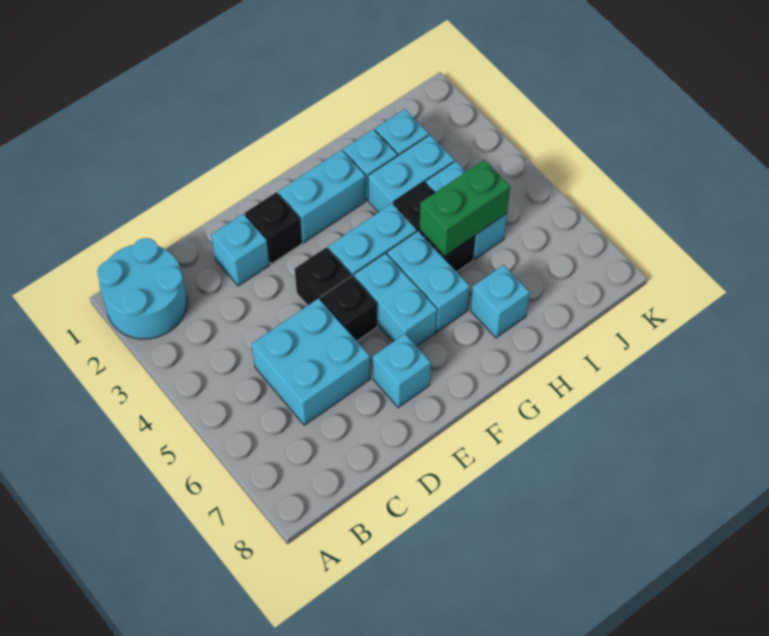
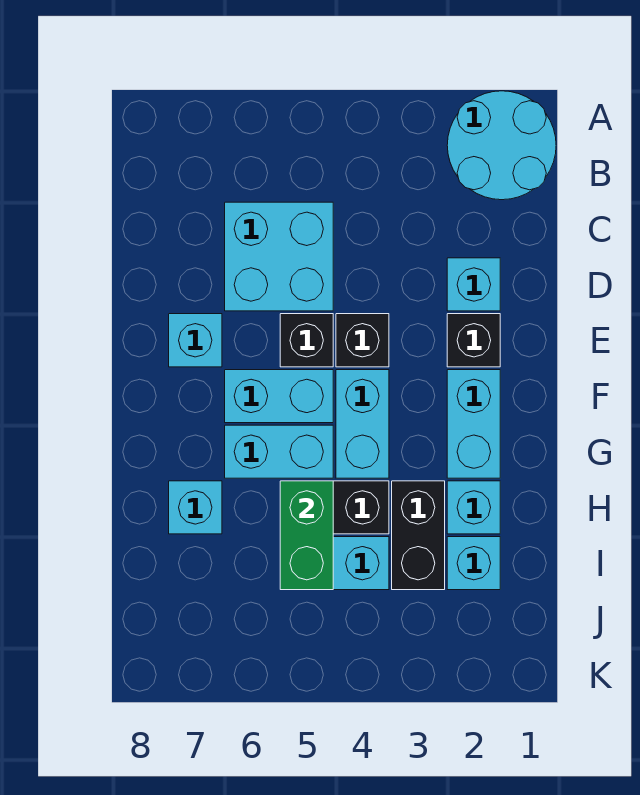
cyan 1x2 brick [368,135,454,212] -> black 1x2 brick [392,481,445,590]

